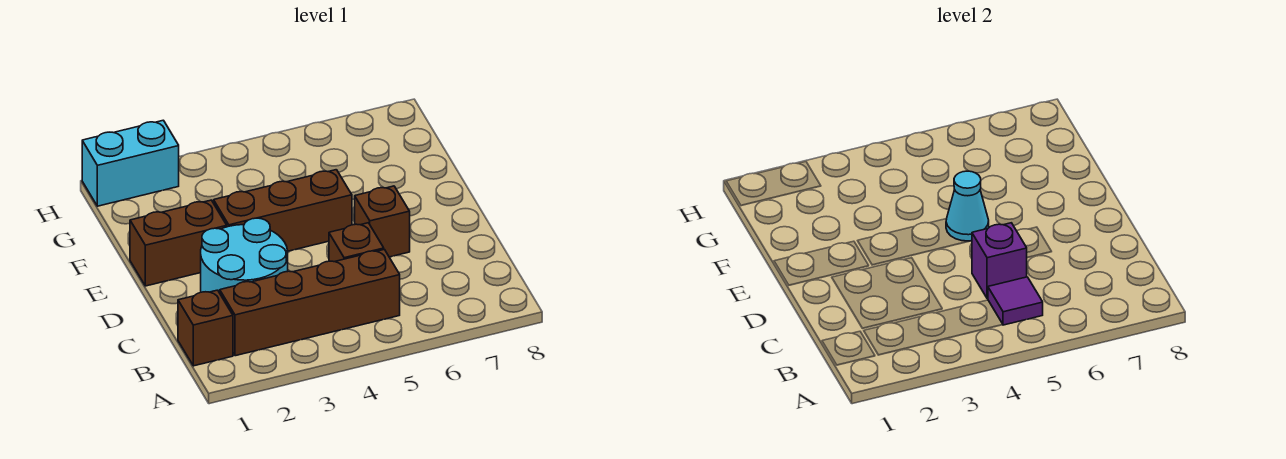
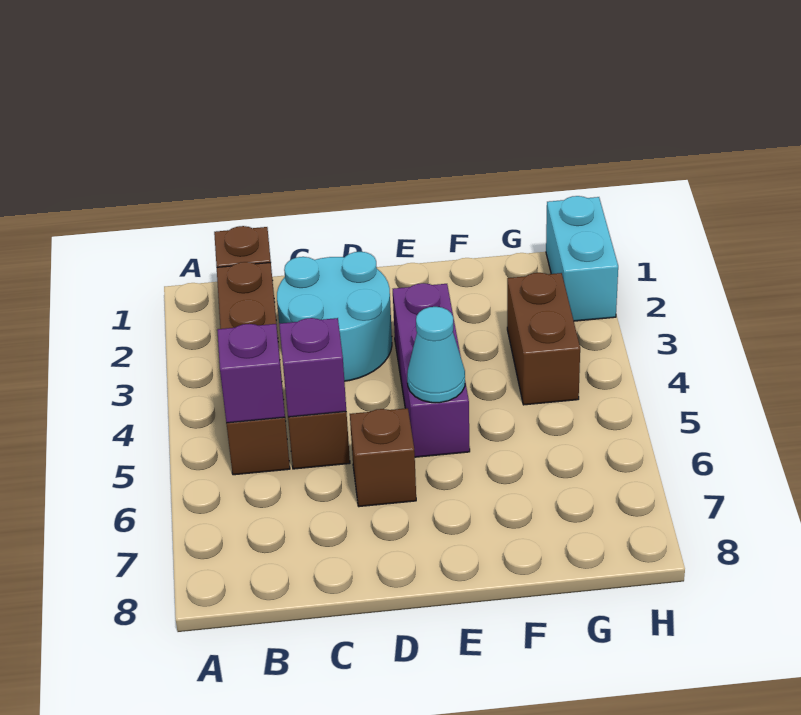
purple 1x1 tile [988,277,1043,325] -> purple 1x1 brick [217,324,285,423]
brown 1x2 brick [130,200,227,286] -> brown 1x2 brick moved to [507,273,580,405]
brown 1x3 brick [214,170,352,251] -> purple 1x3 brick [393,283,470,457]

